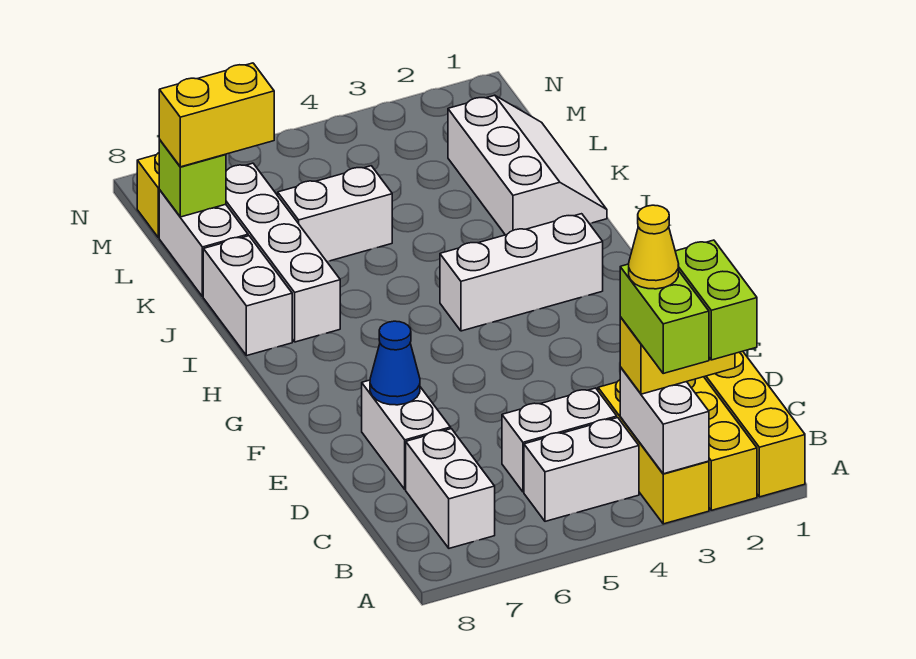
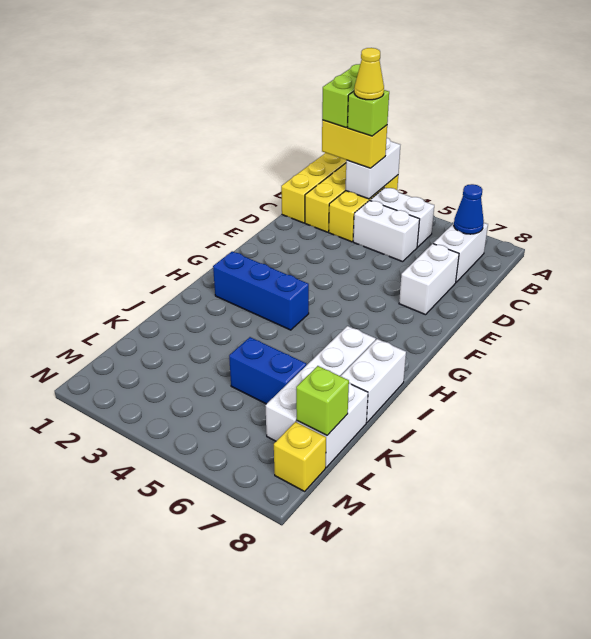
lime 1x2 brick [620,264,709,373] -> lime 1x1 brick [347,90,389,136]
blue 1x1 cone [370,321,420,405] -> blue 1x1 cone moved to [454,184,484,234]
white 1x3 brick [440,214,603,331] -> blue 1x3 brick [213,251,309,330]
white 2x3 slope [448,95,607,235] -> none
white 1x2 brick [278,166,392,261] -> blue 1x2 brick [229,337,306,404]
yellow 1x2 brick [159,63,274,167] -> none

